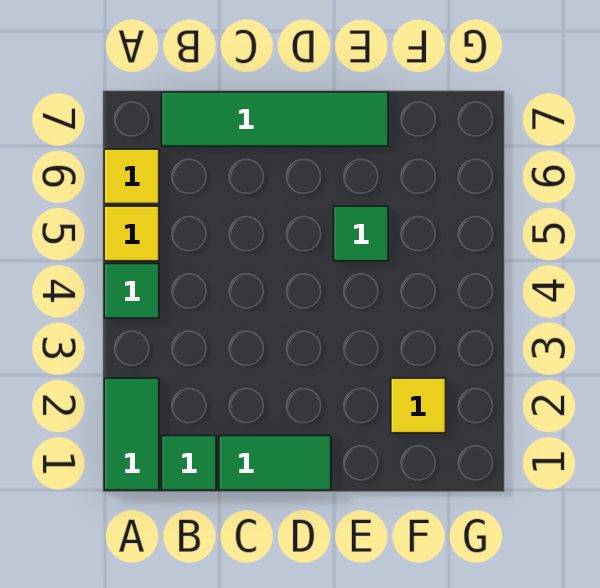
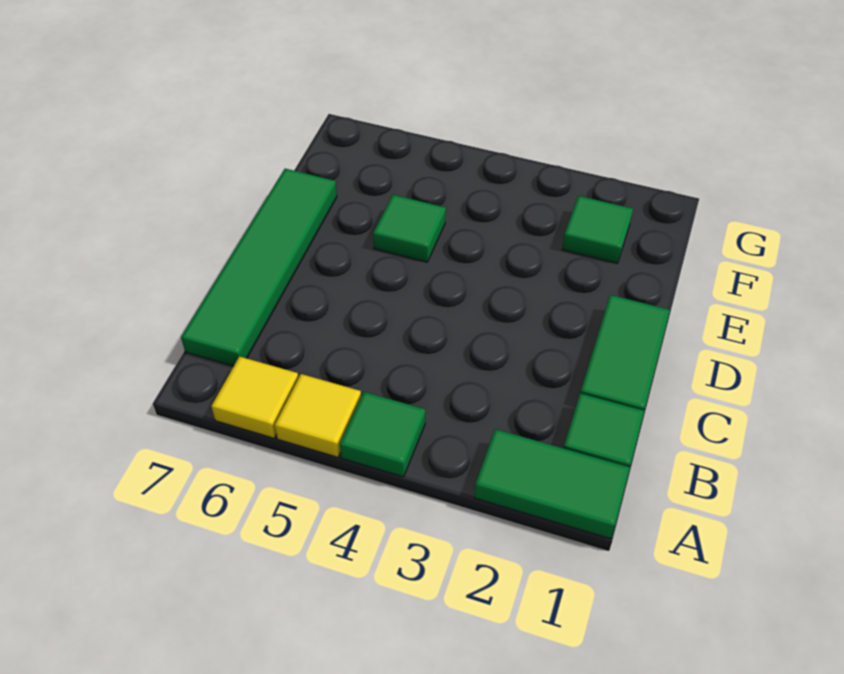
yellow 1x1 tile [391,378,446,433] -> green 1x1 tile [562,196,633,264]

